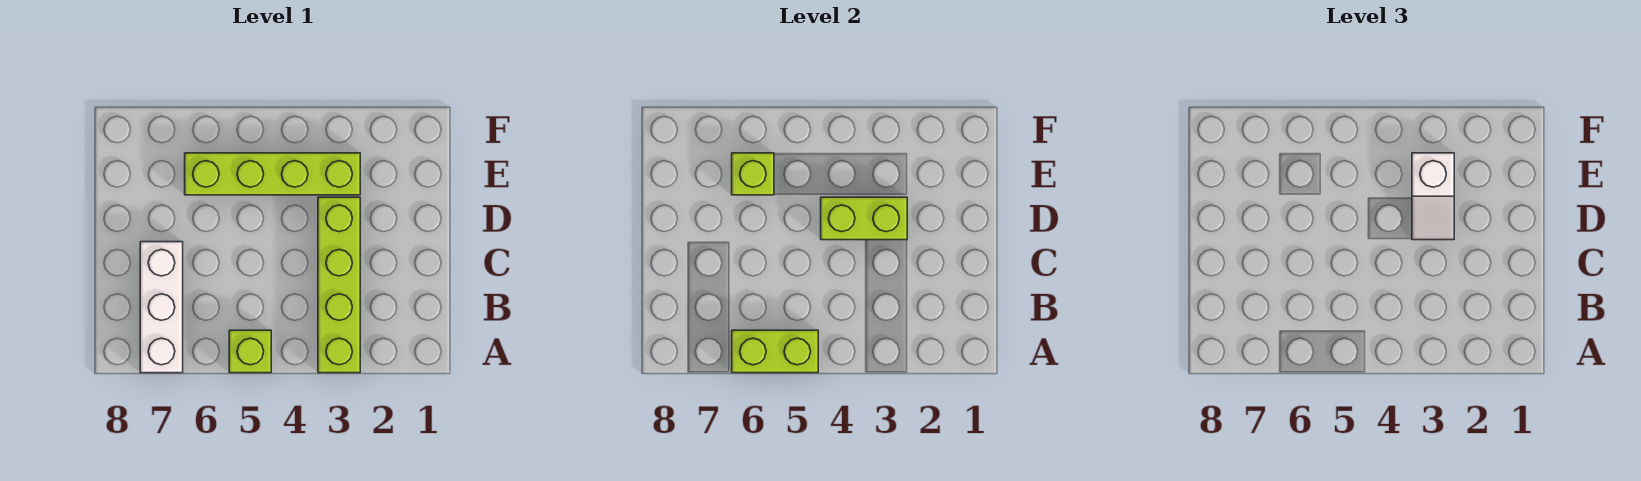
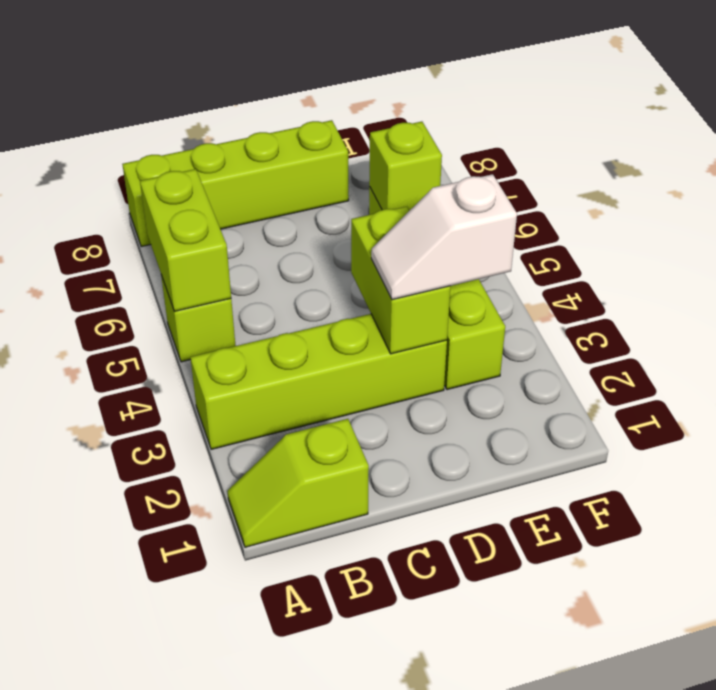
none -> lime 1x2 slope [228,419,369,547]
white 1x3 brick [140,242,183,373] -> none
none -> lime 1x4 brick [122,120,349,247]

